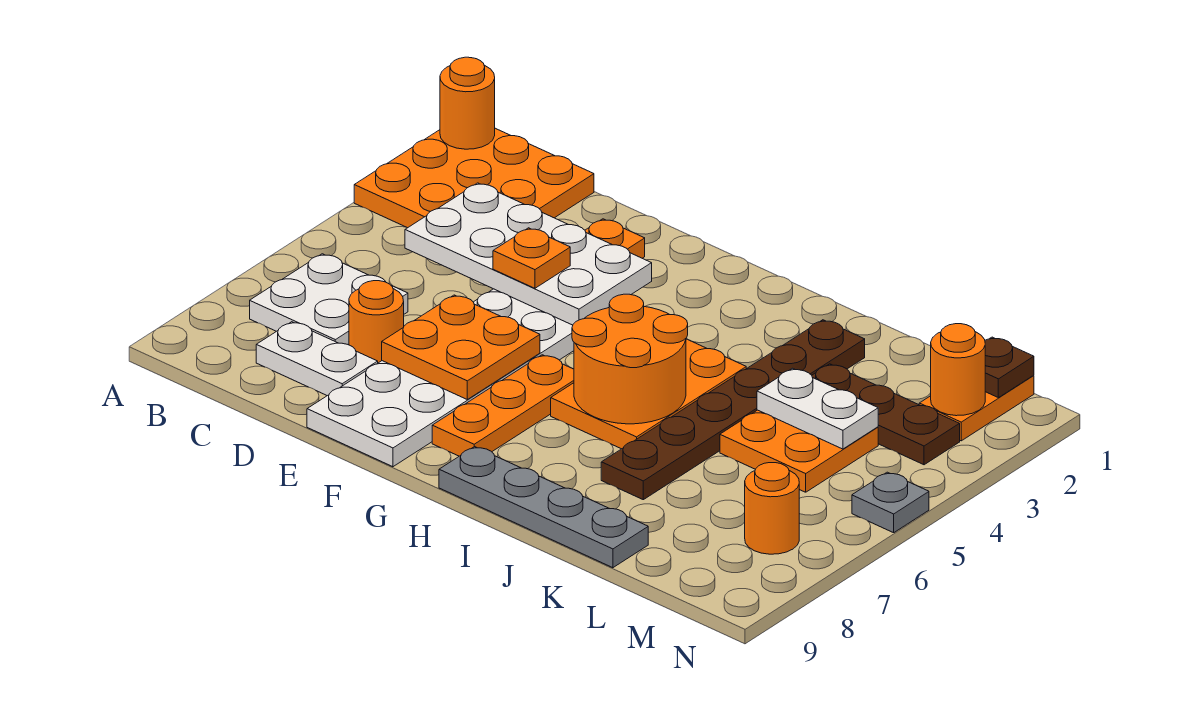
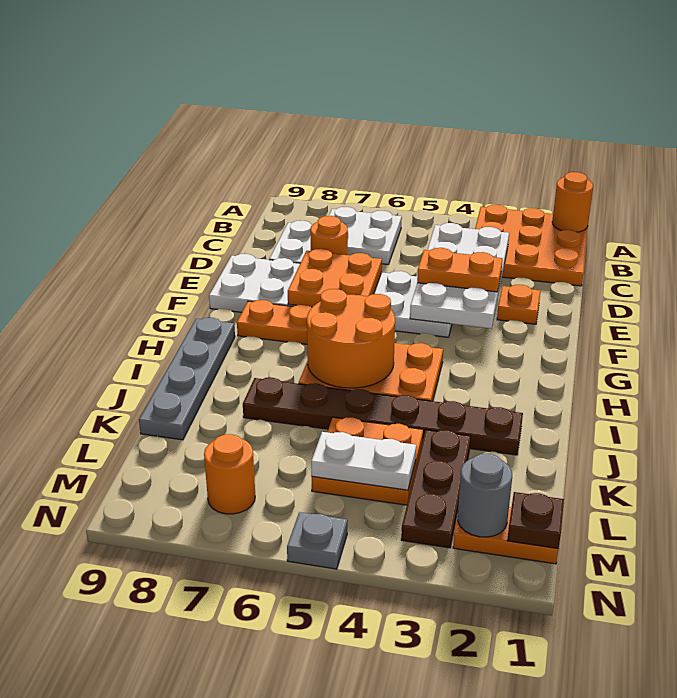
orange 1x1 plate [493,228,570,288] -> orange 1x2 plate [417,248,503,292]
white 1x2 plate [757,368,878,449] -> white 1x2 plate turned to [311,432,416,490]
orange 1x1 round brick [931,324,985,416] -> grey 1x1 round brick [457,454,512,537]

